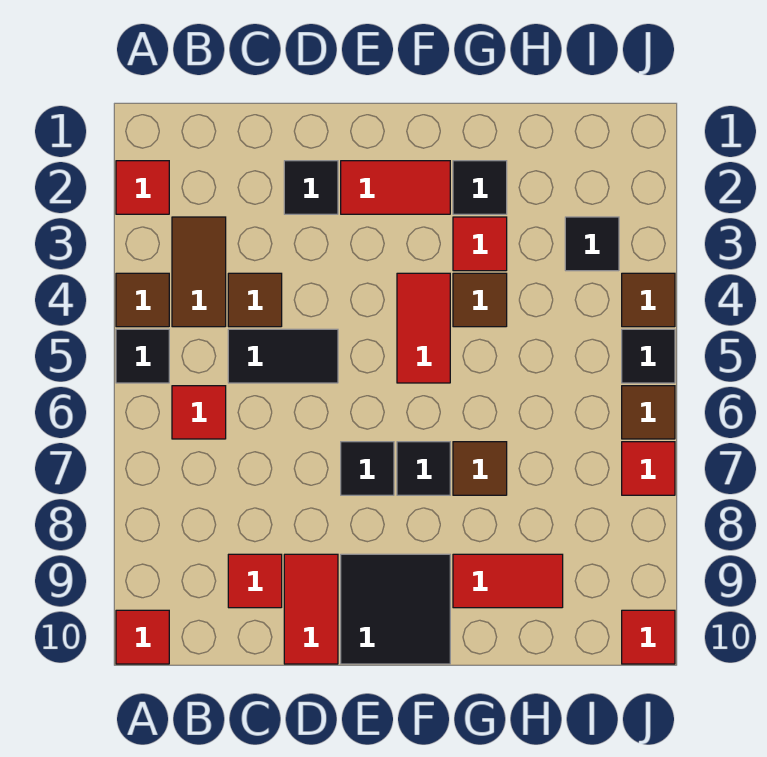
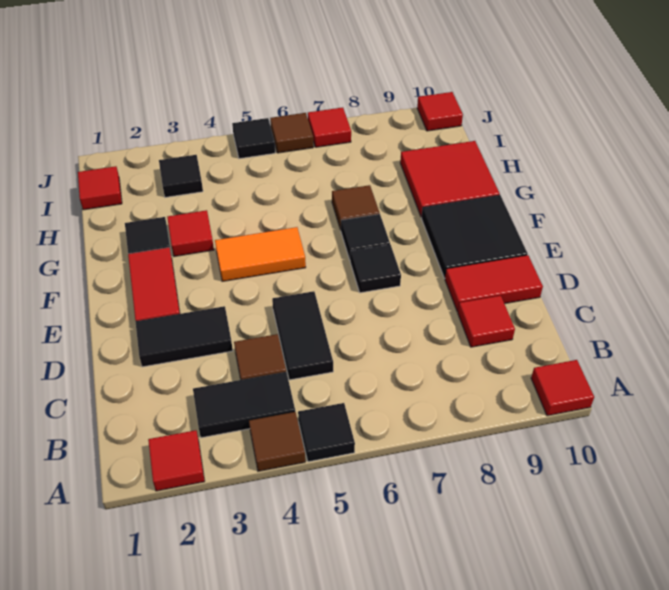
brown 1x2 tile [172,217,226,327] -> black 1x2 tile [193,372,295,438]
red 1x1 tile [172,386,226,439] -> red 1x1 tile moved to [78,166,122,210]
black 1x1 tile [284,161,338,214] -> black 1x2 tile [135,306,233,367]
red 1x2 tile [397,273,450,383] -> orange 1x2 tile [215,227,306,281]
brown 1x1 tile [453,273,507,327] -> none
red 1x2 tile [453,554,563,608] -> red 2x2 tile [400,141,500,217]
brown 1x1 tile [622,273,675,327] -> none

